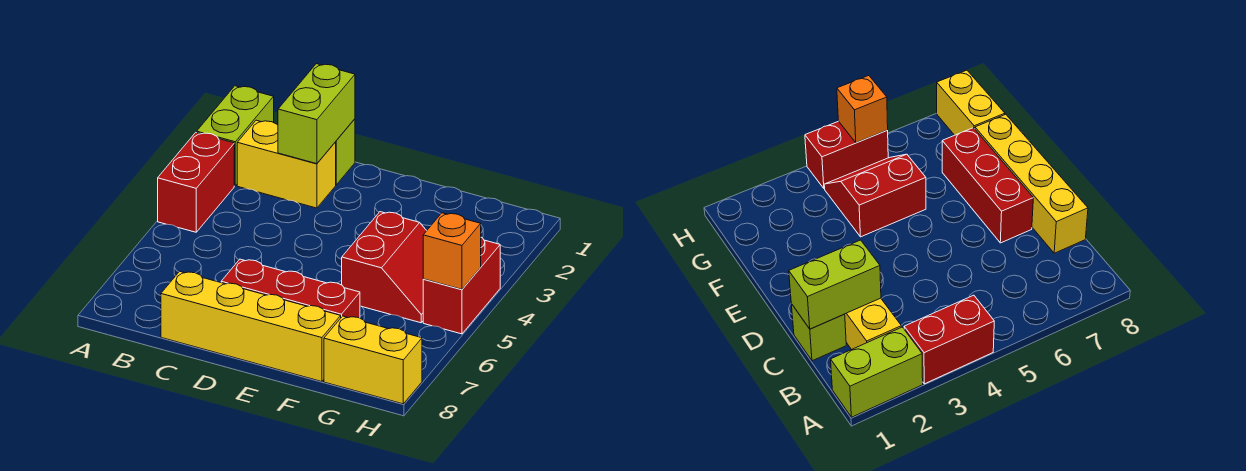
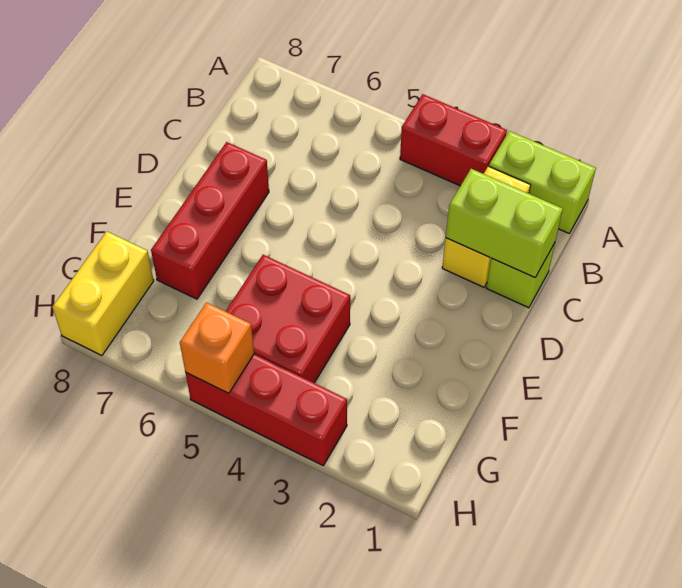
yellow 1x4 brick [161,271,341,382] -> none
red 2x2 slope [342,212,427,323] -> red 2x2 brick [226,255,350,383]
red 1x2 brick [423,237,500,334] -> red 1x3 brick [185,354,347,465]

